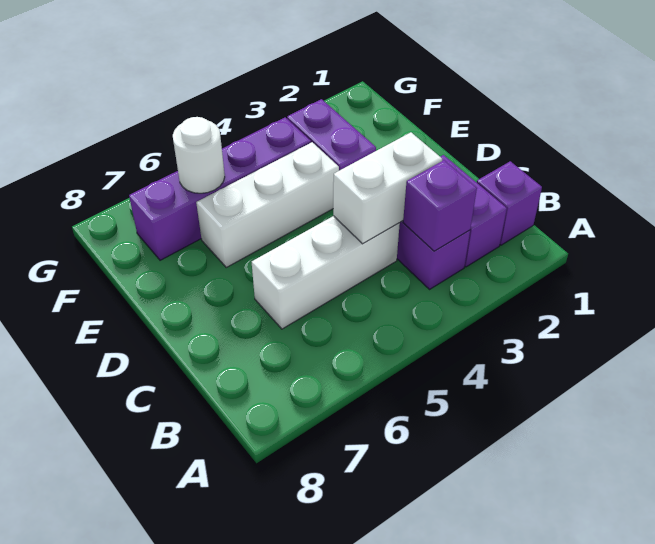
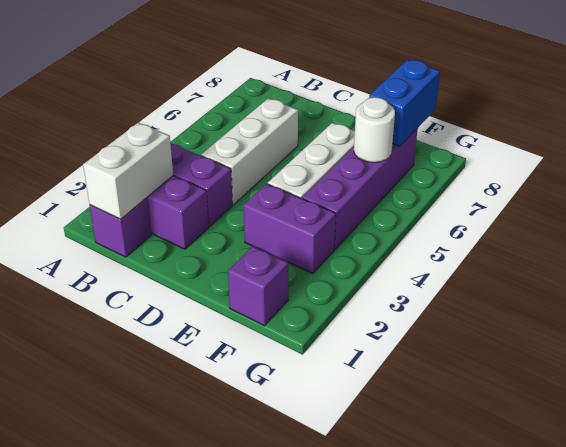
purple 1x1 brick [403,160,477,251] -> purple 1x1 brick moved to [228,246,288,326]
white 1x2 brick [333,132,442,244] -> white 1x2 brick moved to [83,123,173,219]
none -> blue 1x2 brick [369,60,440,146]

